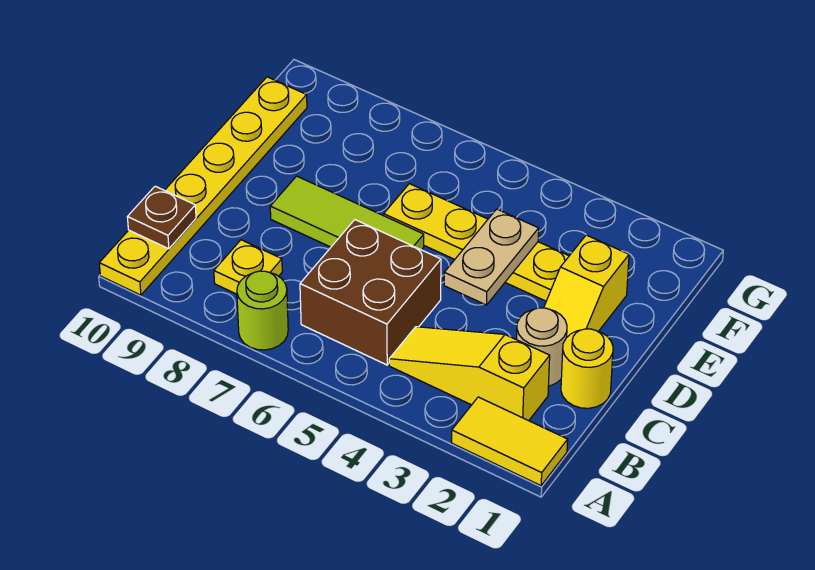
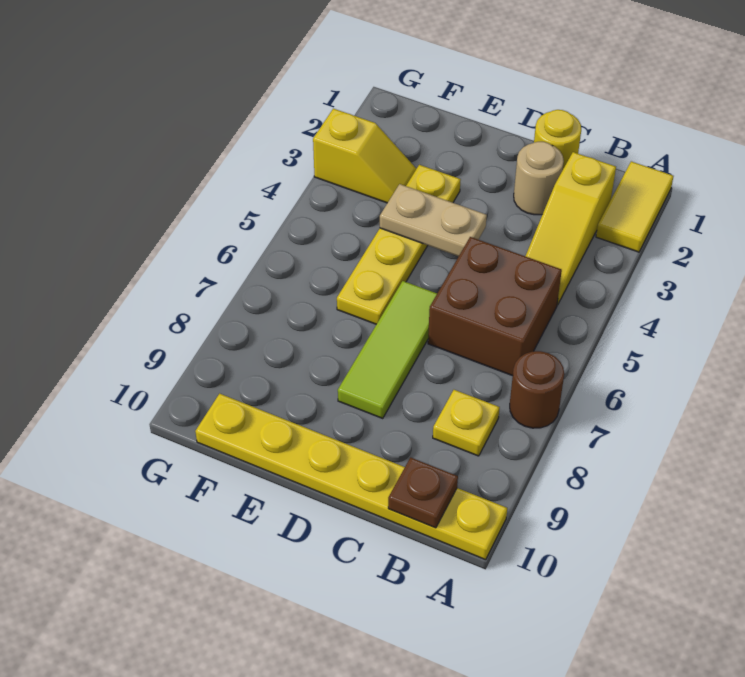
lime 1x1 round brick [237,271,288,350] -> brown 1x1 round brick [510,351,564,428]
yellow 1x2 slope [544,235,629,337] -> yellow 1x2 slope moved to [313,109,416,203]

